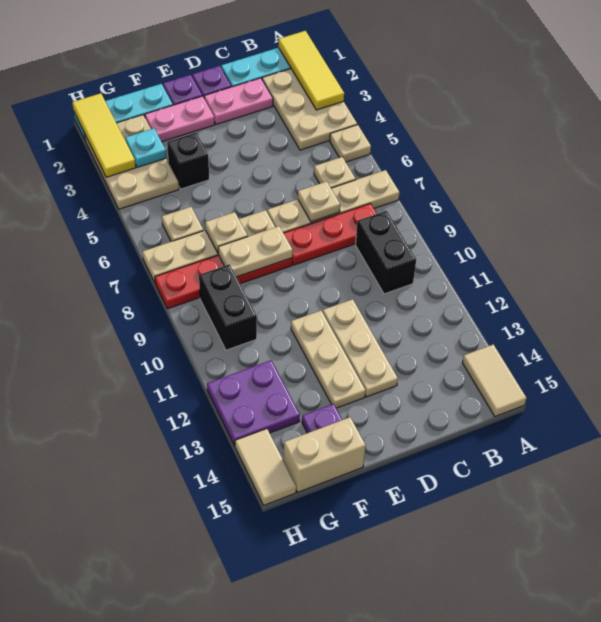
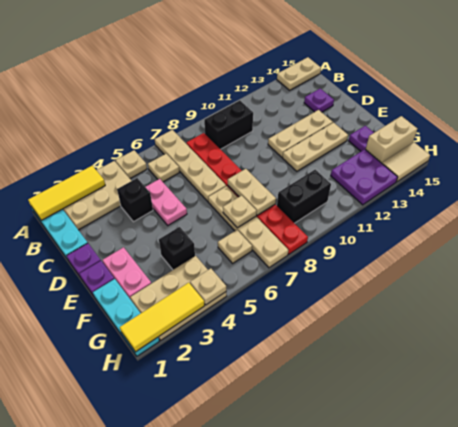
tan 1x2 tile [462,344,527,417] -> tan 1x2 plate [277,57,321,90]
pink 1x2 plate [204,78,273,124] -> pink 1x2 plate moved to [146,179,187,225]
none -> black 1x1 brick [117,178,153,222]
tan 1x1 plate [298,181,340,222] -> tan 1x1 plate moved to [190,268,226,305]
none -> purple 1x1 plate [304,89,334,112]
tan 1x2 brick [283,417,366,492] -> tan 1x2 brick turned to [366,116,417,163]
cyan 1x1 plate [125,128,166,167] -> none

